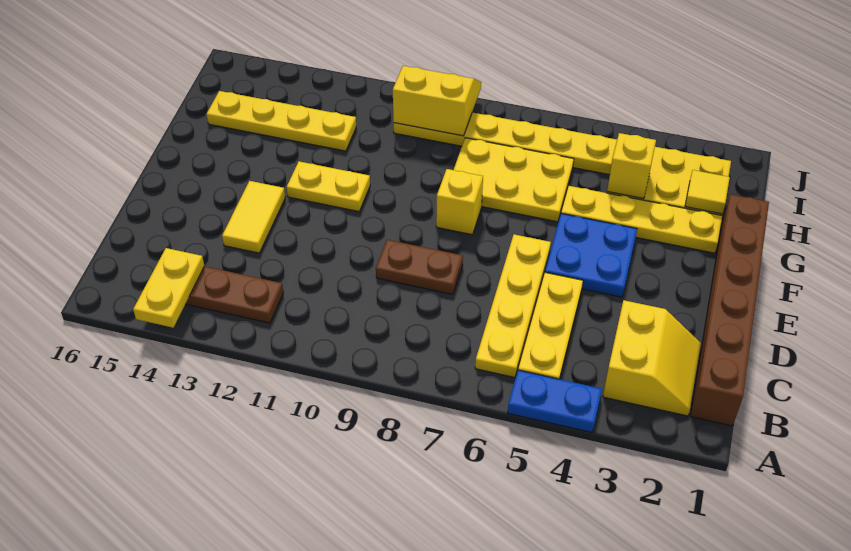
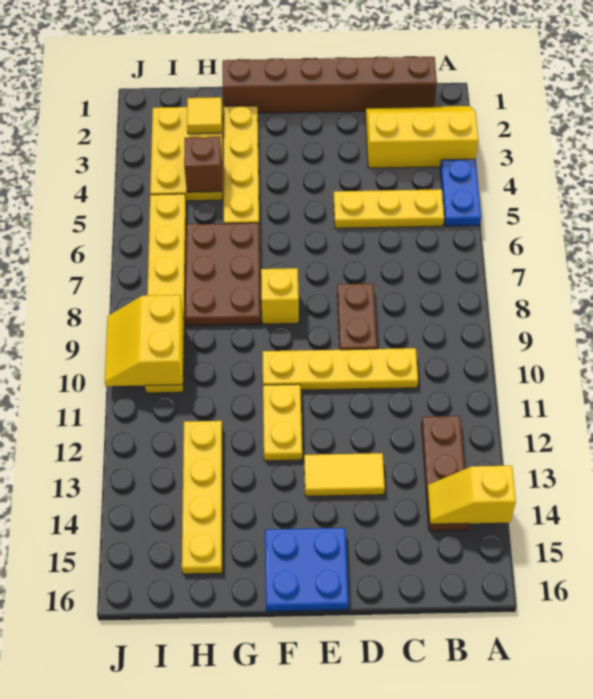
yellow 1x2 plate [133,248,204,328] -> yellow 1x2 slope [427,466,516,524]
yellow 2x2 slope [603,300,701,416] -> yellow 2x3 slope [365,106,478,168]
yellow 1x4 plate [475,234,551,378] -> yellow 1x4 plate moved to [263,348,418,390]
blue 2x2 plate [545,214,637,297] -> blue 2x2 plate moved to [265,528,349,611]
yellow 2x3 plate [454,138,574,222] -> brown 2x3 plate [185,223,260,326]
yellow 1x1 brick [607,133,656,199] -> brown 1x1 brick [184,137,222,192]

